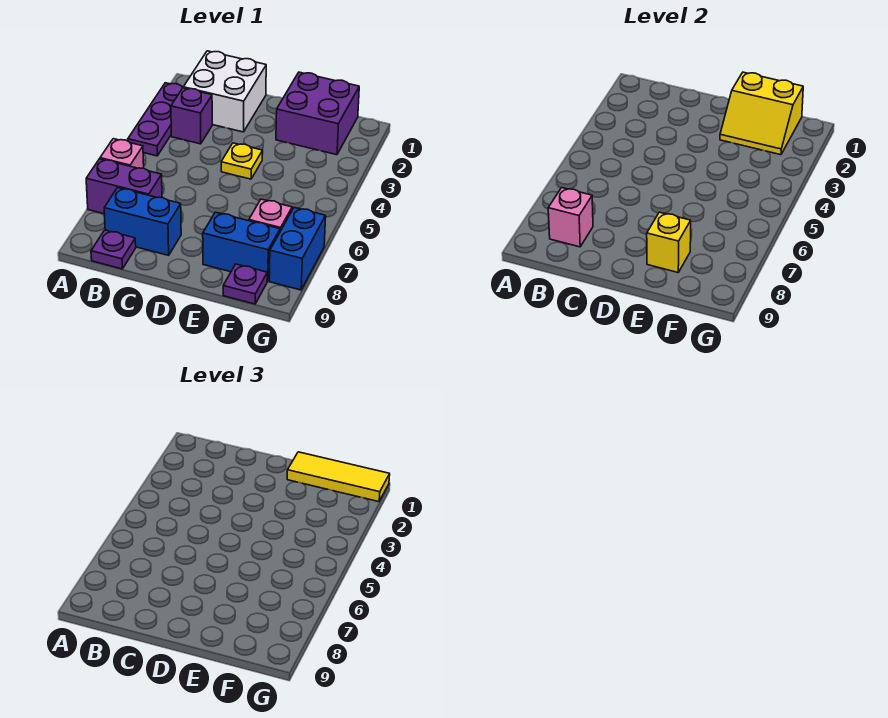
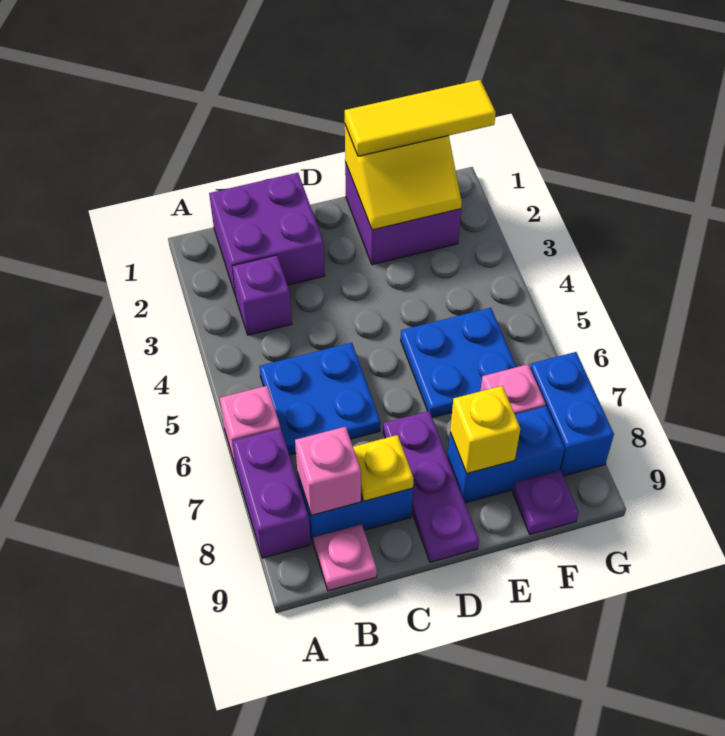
purple 1x3 plate [128,83,183,156] -> purple 1x3 plate moved to [383,411,479,562]
purple 1x2 brick [86,159,162,214] -> purple 1x2 brick turned to [232,428,311,558]
white 2x2 brick [183,51,266,132] -> purple 2x2 brick [209,173,325,296]
none -> blue 2x2 plate [259,343,380,455]
purple 1x1 plate [91,230,136,269] -> pink 1x1 plate [313,524,377,591]
yellow 1x1 plate [221,143,263,179] -> yellow 1x1 plate moved to [353,435,414,501]
none -> blue 2x2 plate [401,308,516,418]

